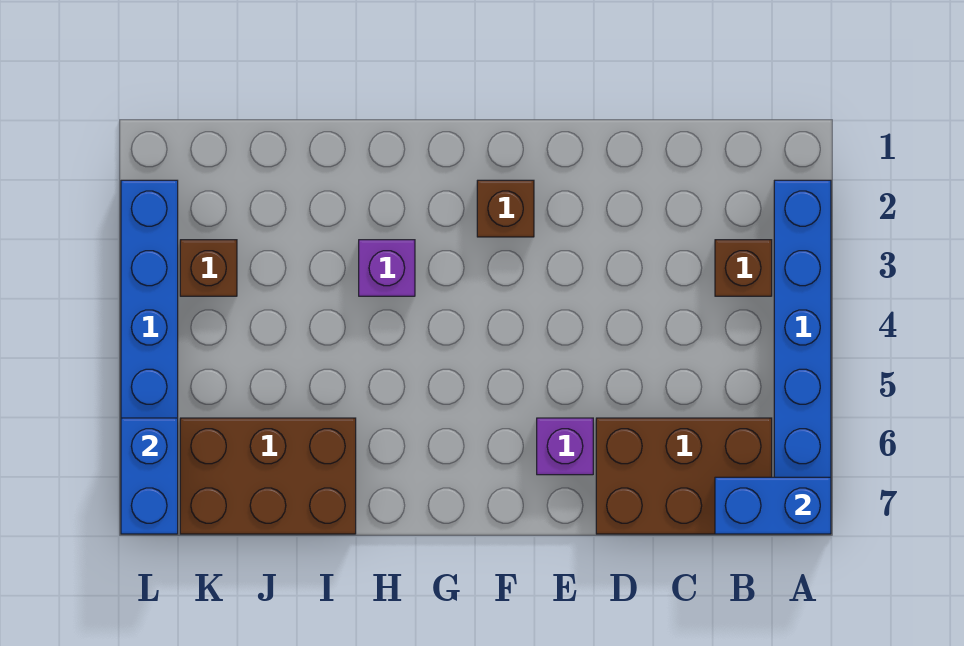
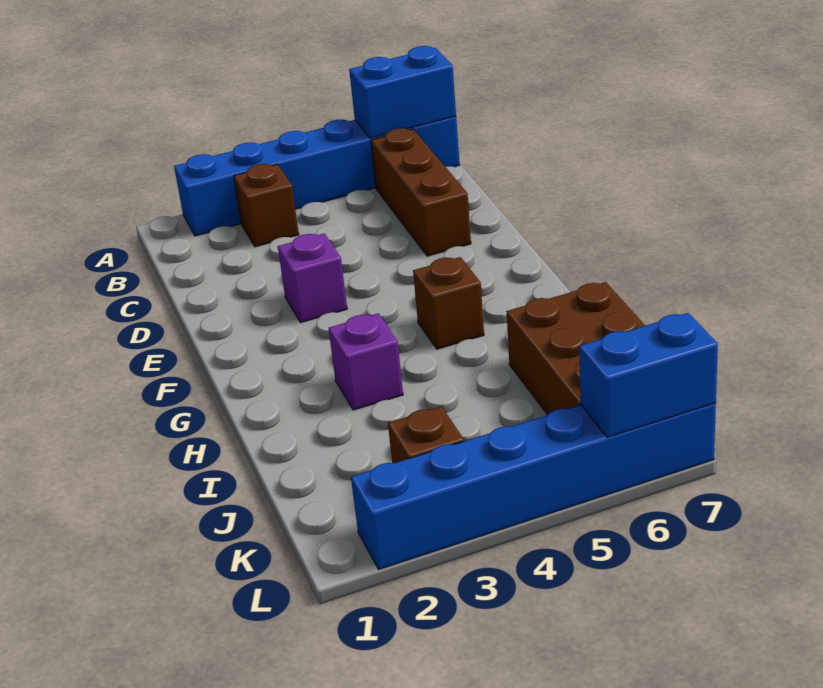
blue 1x2 brick [715,477,831,534] -> blue 1x2 brick turned to [349,46,456,138]
brown 2x3 brick [596,418,772,534] -> brown 1x3 brick [371,128,471,256]
purple 1x1 brick [537,418,593,475] -> purple 1x1 brick moved to [278,234,347,323]
brown 1x1 brick [477,180,534,237] -> brown 1x1 brick moved to [413,257,484,349]

